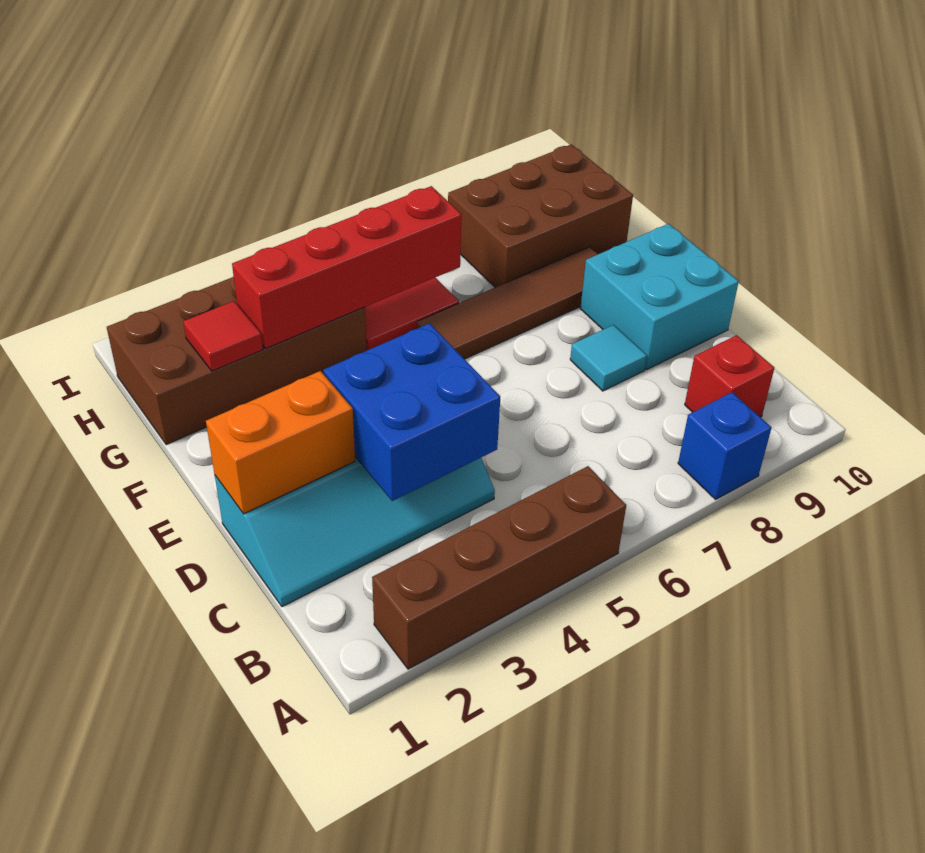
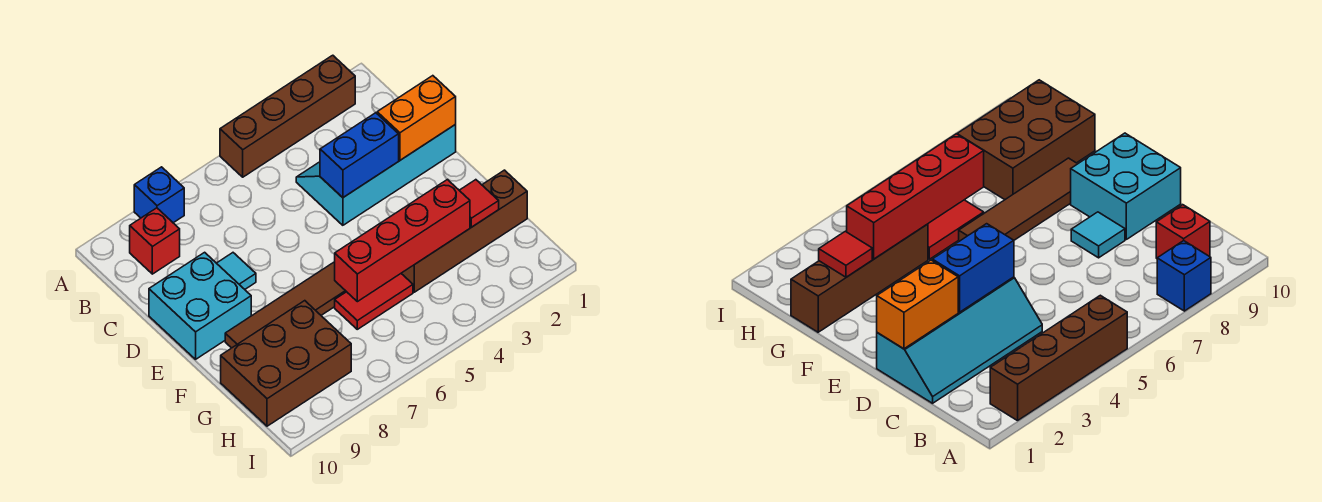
blue 2x2 brick [323,323,500,501] -> blue 1x2 brick [320,113,399,197]
brown 2x4 brick [107,276,366,445] -> brown 1x4 brick [401,170,527,292]

